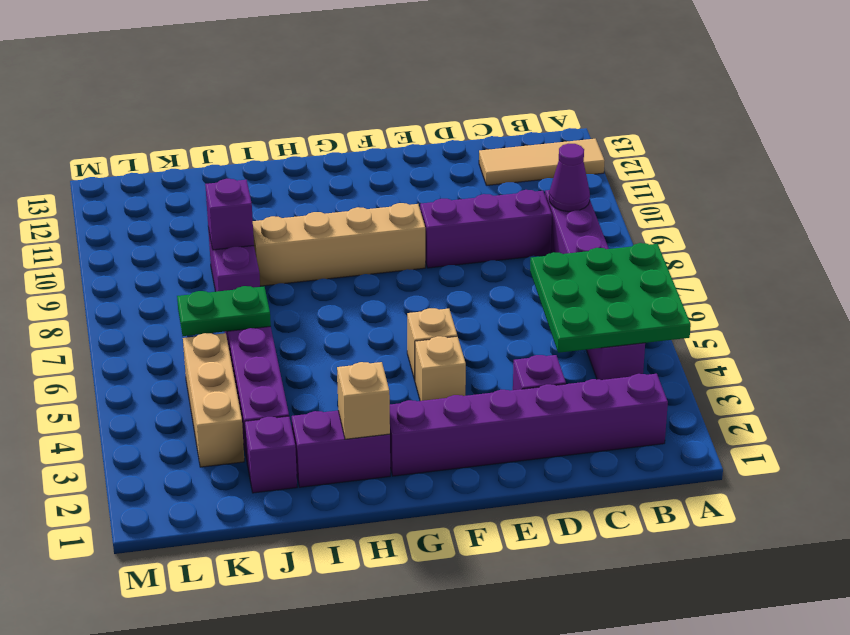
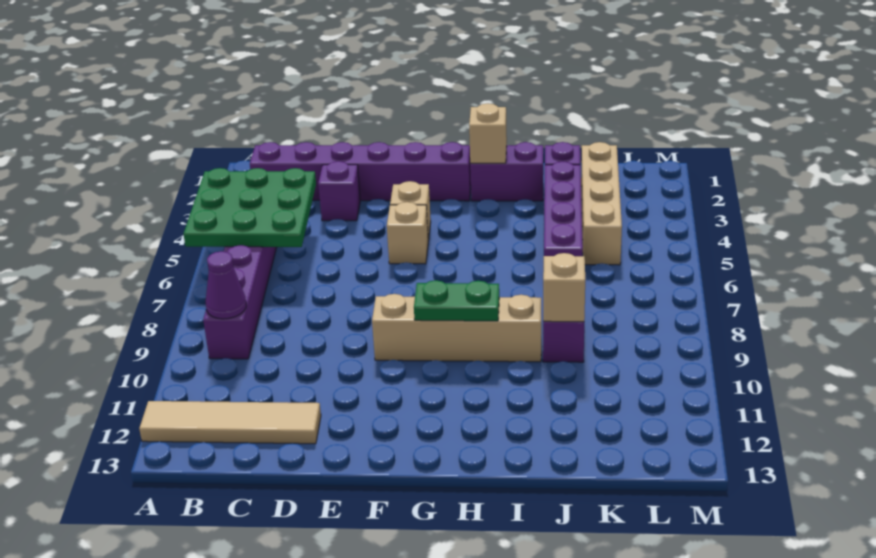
tan 1x3 tile [479,139,605,185] -> tan 1x4 tile [139,401,321,444]
purple 1x3 brick [420,190,552,268] -> none
green 1x2 plate [177,286,271,336] -> green 1x2 plate moved to [414,280,499,321]
purple 1x1 brick [205,179,254,250] -> tan 1x1 brick [543,253,585,322]
tan 1x3 brick [183,333,244,467] -> tan 1x4 brick [581,142,622,265]

